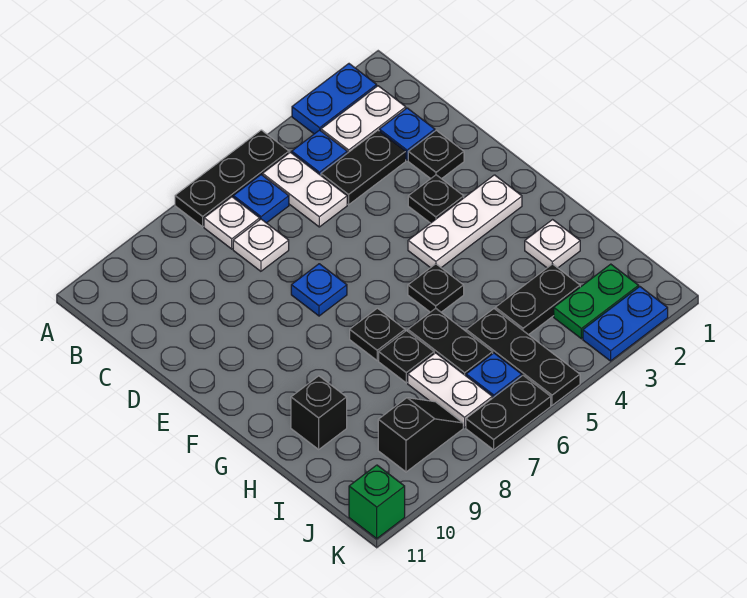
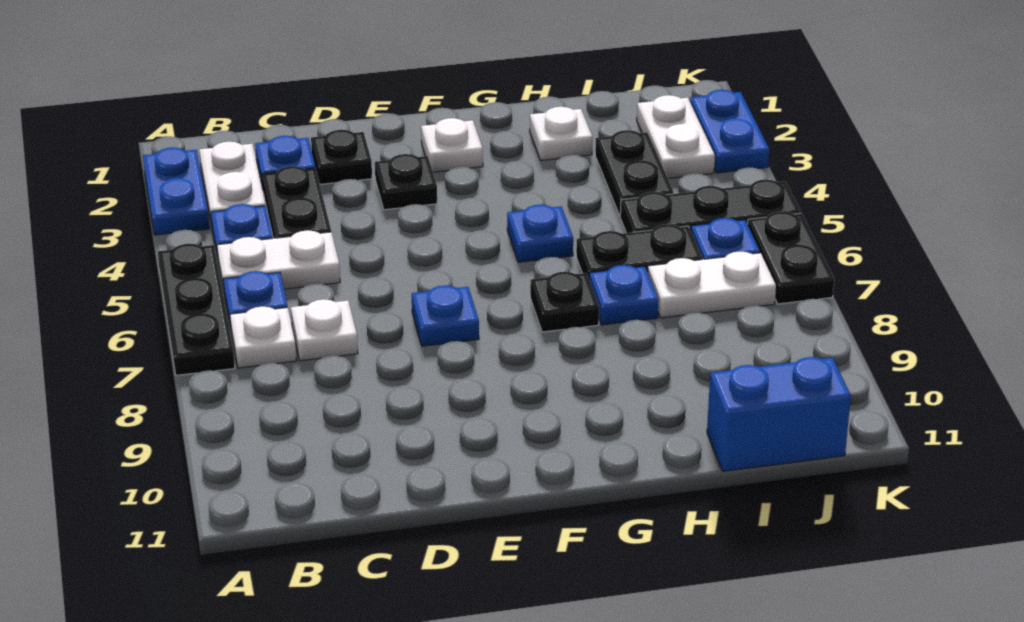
white 1x3 plate [408,175,522,268] -> white 1x1 plate [421,118,483,172]
black 1x1 plate [408,264,464,312] -> blue 1x1 plate [507,205,573,262]
black 1x1 plate [379,331,434,383] -> blue 1x1 plate [589,265,659,325]
black 1x1 brick [291,376,347,449] -> none
none -> blue 1x2 brick [707,357,851,471]
green 1x2 plate [554,264,639,339] -> white 1x2 plate [637,95,715,178]
black 1x2 slope [378,398,463,472] -> none
green 1x1 brick [349,465,405,539] -> none

